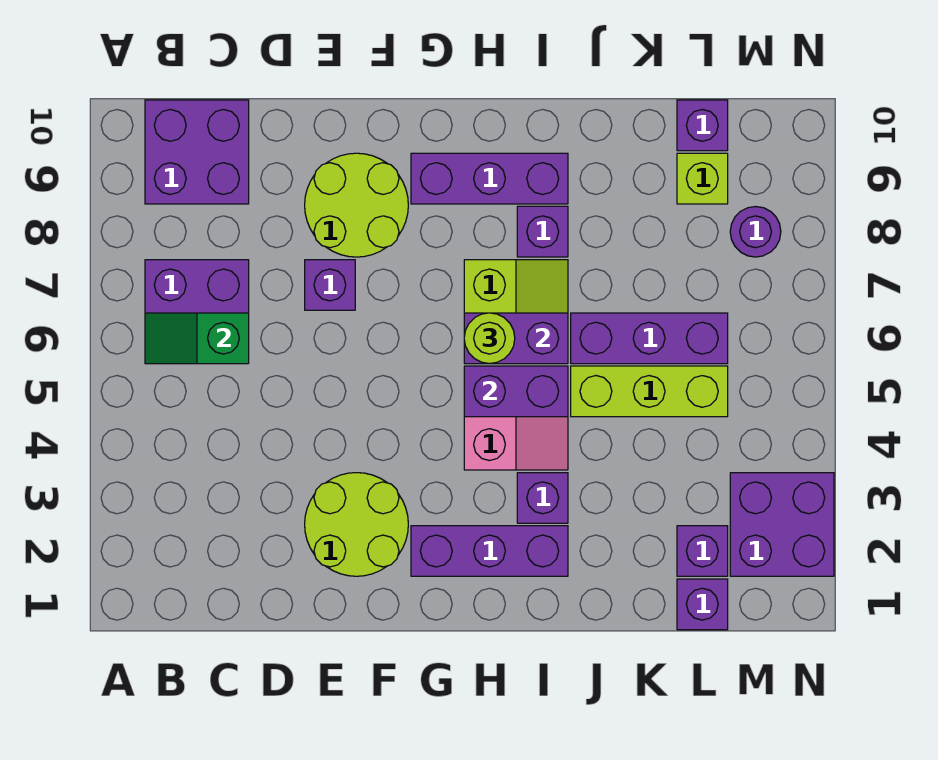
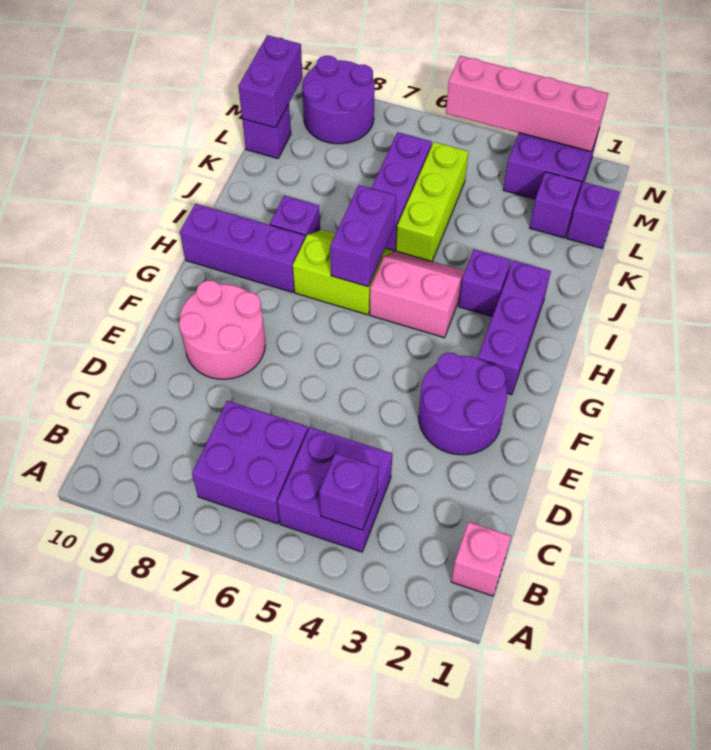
none -> pink 1x1 brick [451,522,511,596]
green 1x2 slope [145,313,249,364] -> none
purple 2x2 brick [145,100,249,204] -> purple 2x2 brick moved to [277,427,392,552]
lime 2x2 round brick [305,473,408,576] -> purple 2x2 round brick [419,353,507,455]
purple 1x1 brick [305,260,355,310] -> purple 1x1 brick moved to [319,453,378,530]
lime 2x2 round brick [305,153,408,257] -> pink 2x2 round brick [179,280,265,379]
purple 1x3 brick [411,153,568,204] -> purple 1x3 brick turned to [180,204,305,292]
purple 1x2 brick [464,366,568,417] -> purple 1x2 brick moved to [238,35,303,128]
lime 1x1 round brick [464,313,515,364] -> none
lime 1x1 brick [677,153,728,204] -> none
purple 1x1 round brick [730,207,781,257] -> purple 2x2 round brick [302,56,375,144]
none -> pink 1x4 brick [446,56,608,152]

